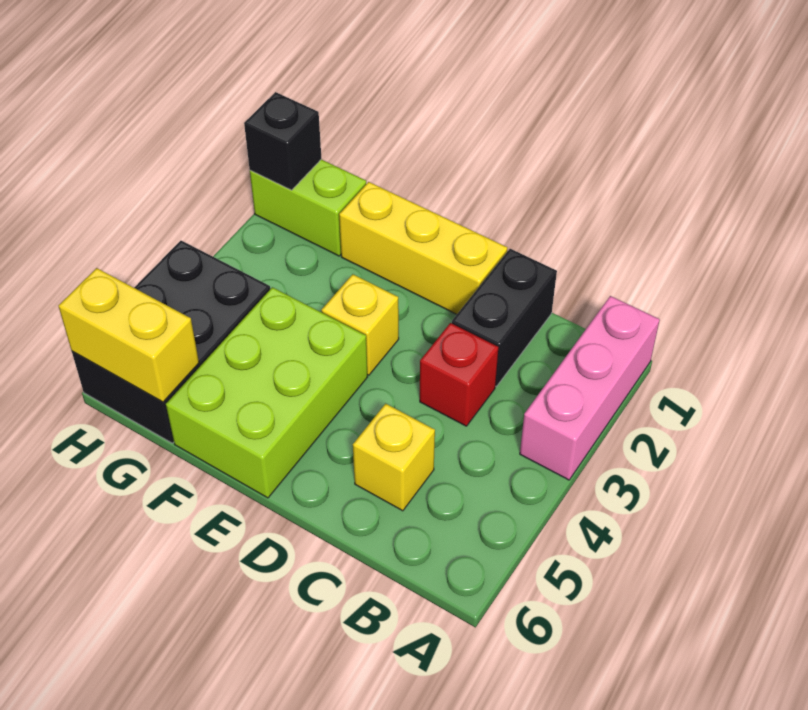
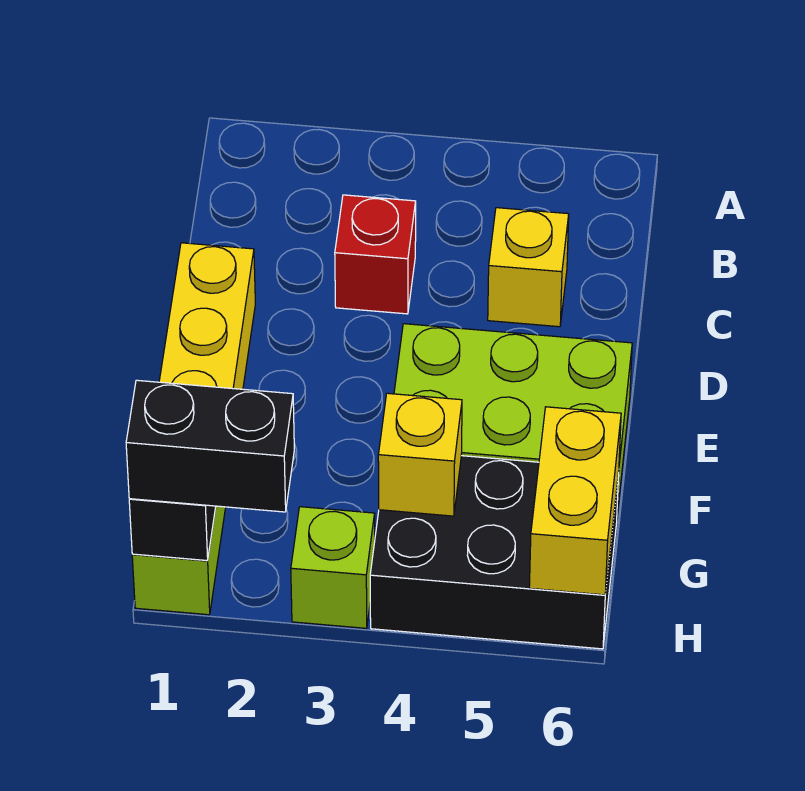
pink 1x3 brick [520,296,660,480] -> none
black 1x2 brick [452,249,557,387] -> black 1x2 brick moved to [126,380,294,512]
yellow 1x1 brick [321,274,399,375] -> yellow 1x1 brick moved to [378,393,462,516]
none -> lime 1x1 brick [291,507,375,628]

